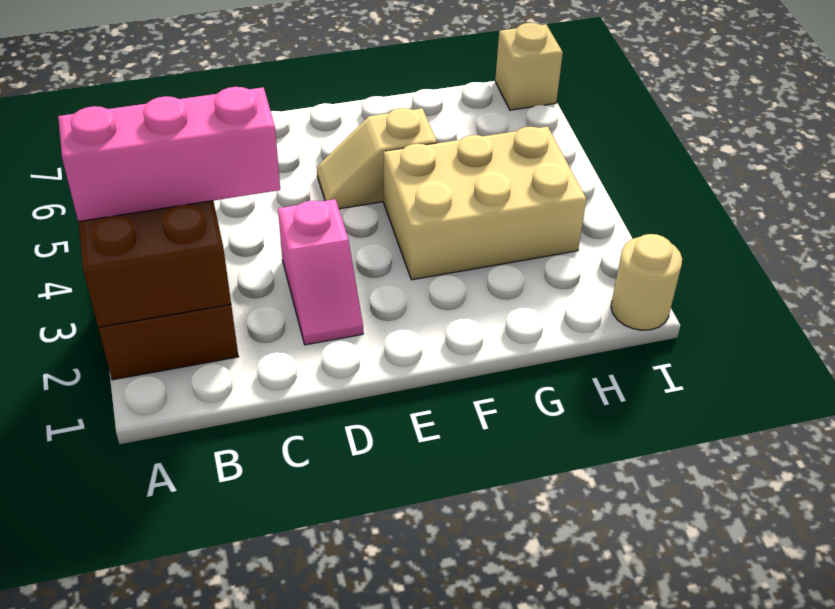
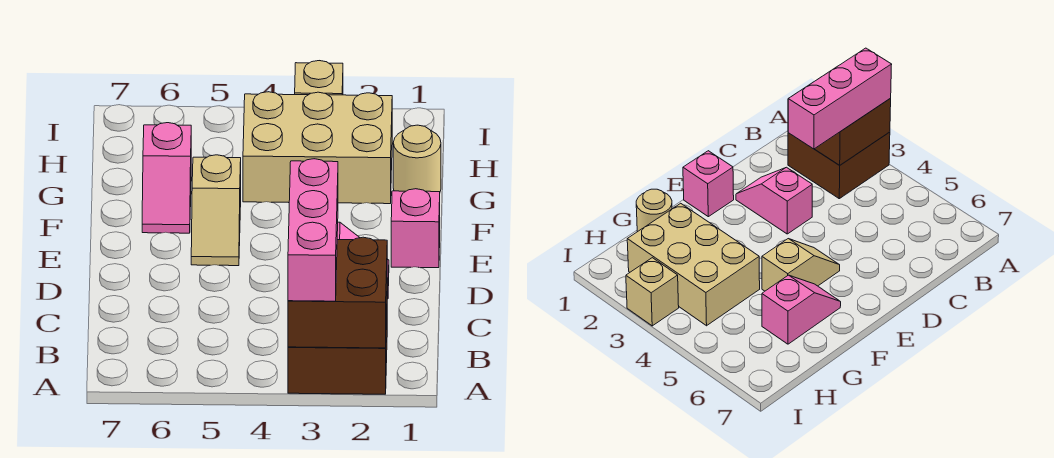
none -> pink 1x1 brick [391,189,440,268]
tan 2x3 brick [384,126,586,280] -> tan 2x3 brick turned to [243,92,392,204]
none -> pink 1x2 slope [142,123,191,233]
tan 1x1 round brick [611,234,682,330] -> tan 1x1 round brick moved to [393,125,441,192]
tan 1x1 brick [495,23,563,110] -> tan 1x1 brick moved to [295,61,343,95]

